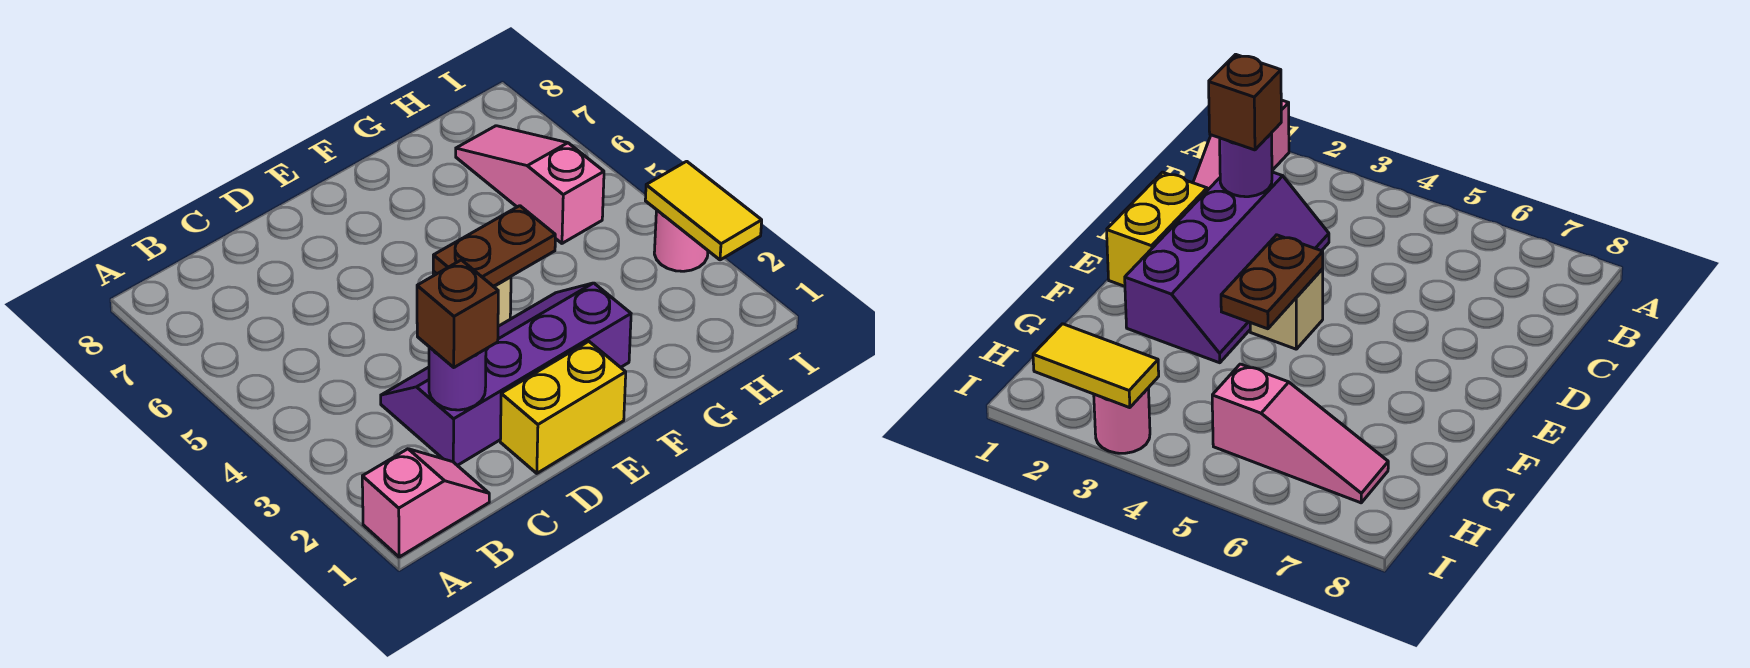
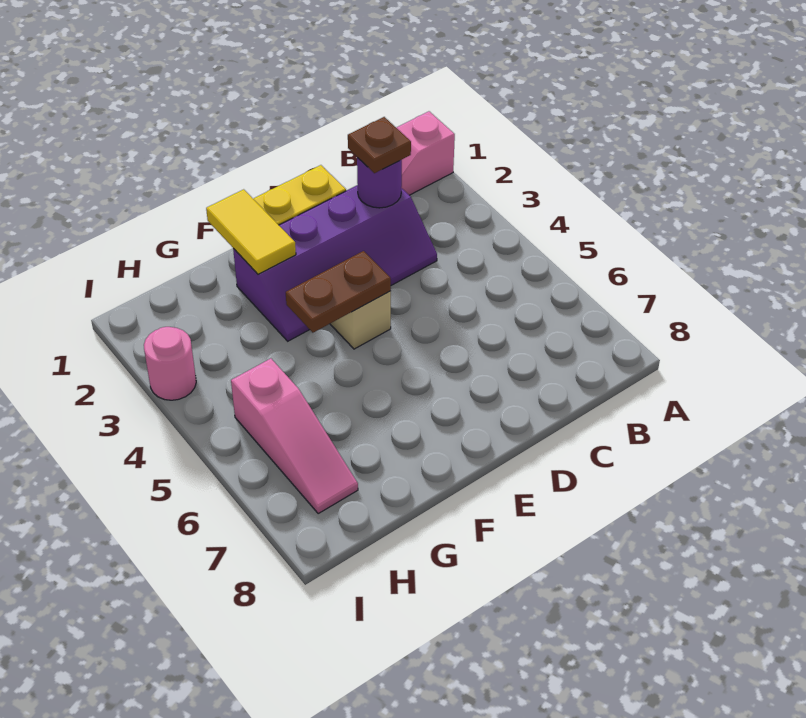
brown 1x1 brick [417,260,498,367] -> brown 1x1 plate [348,117,411,173]
yellow 1x2 tile [645,161,762,260] -> yellow 1x2 tile moved to [206,189,296,274]

